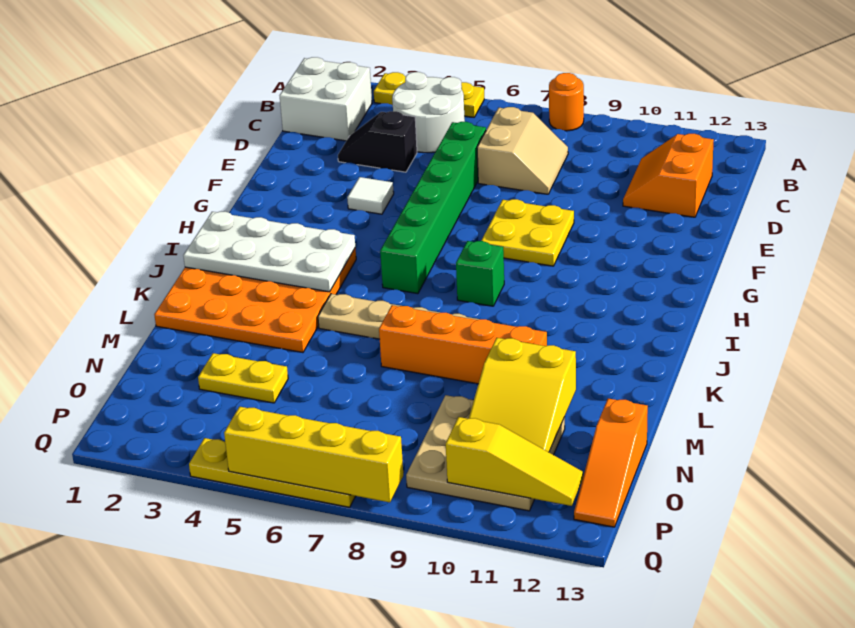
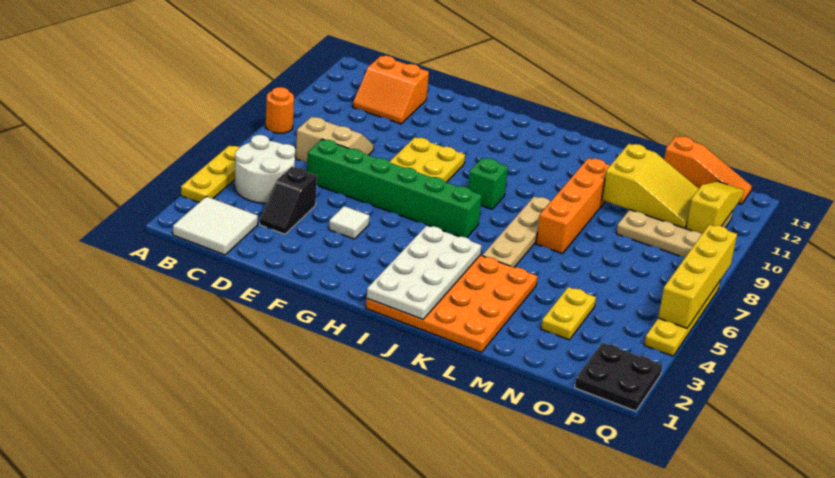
white 2x2 brick [280,57,372,141] -> white 2x2 tile [173,196,258,255]
none -> black 2x2 plate [575,343,662,411]

